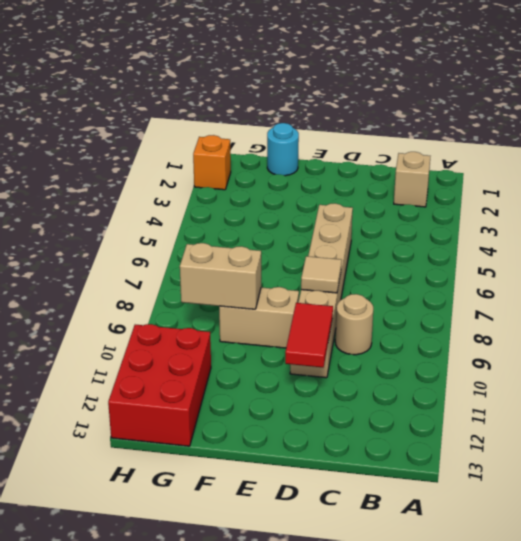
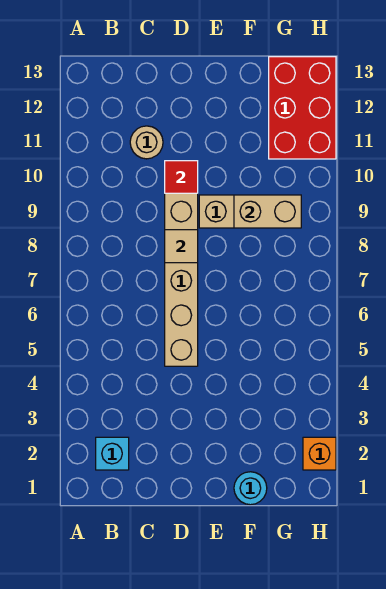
tan 1x1 brick [394,152,430,207] -> cyan 1x1 brick [96,437,129,470]
tan 1x1 round brick [335,294,373,355] -> tan 1x1 round brick moved to [130,126,163,159]
red 1x2 tile [285,303,333,367] -> red 1x1 tile [165,161,198,193]

